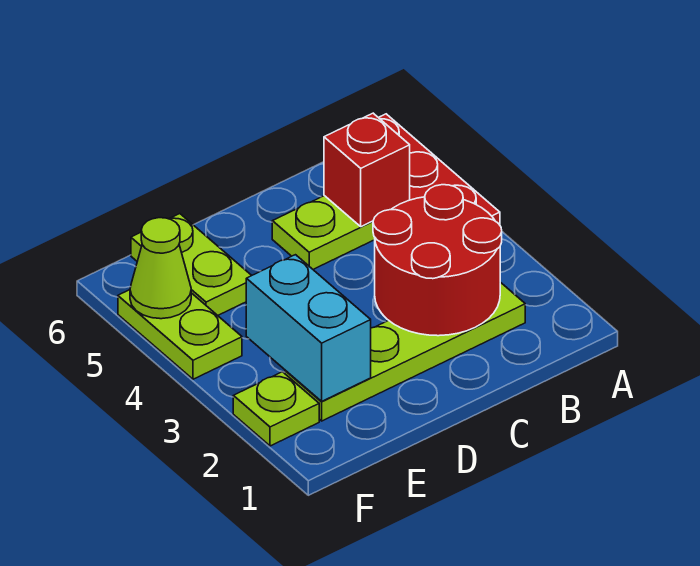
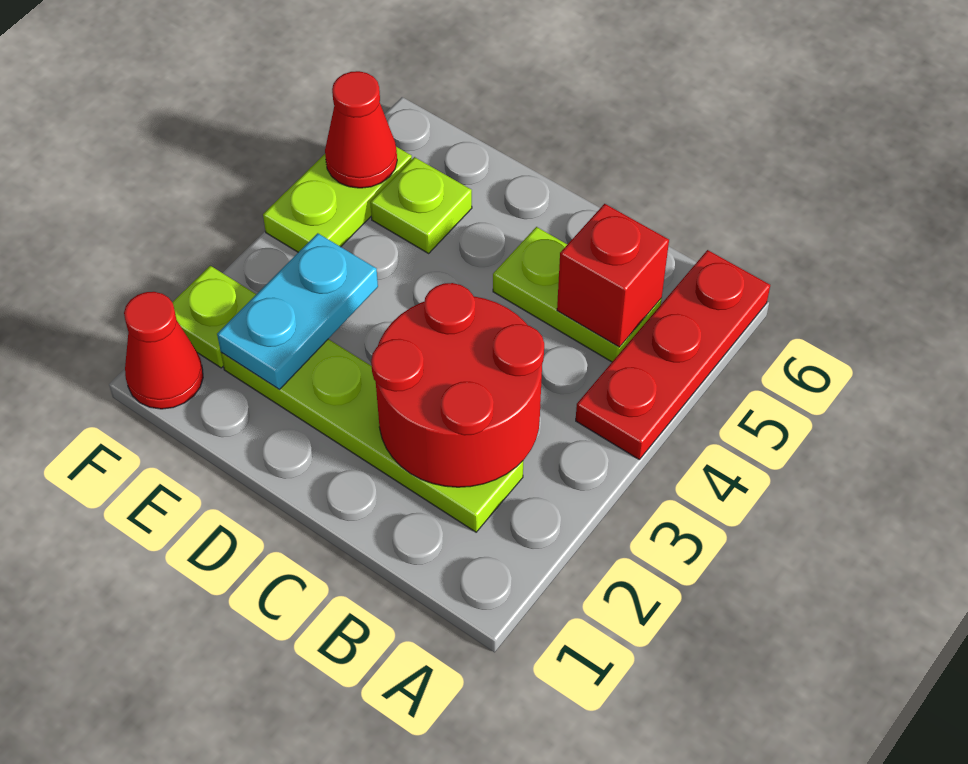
cyan 1x2 brick [246,255,371,401] -> cyan 1x2 plate [217,233,378,389]
lime 1x2 plate [131,214,252,315] -> lime 1x1 plate [370,157,472,253]
none -> red 1x1 cone [124,292,203,409]
lime 1x1 cone [130,218,191,319] -> red 1x1 cone [325,71,397,188]

